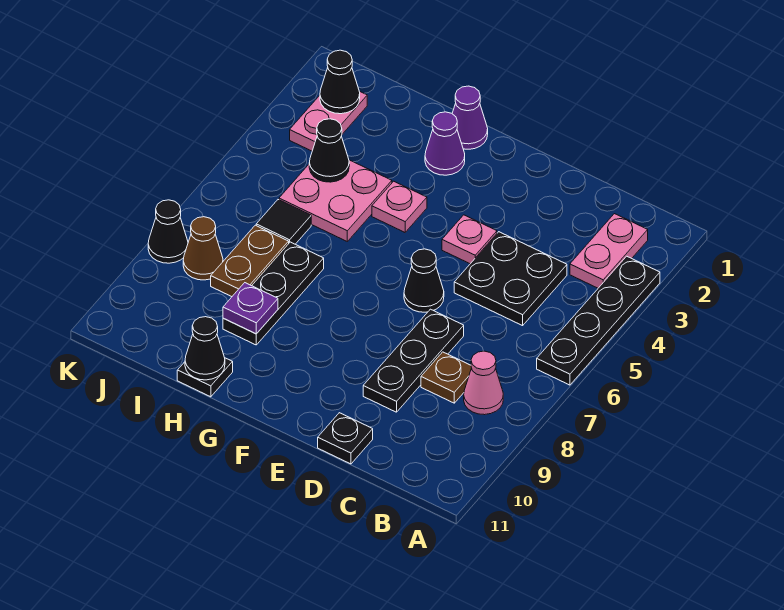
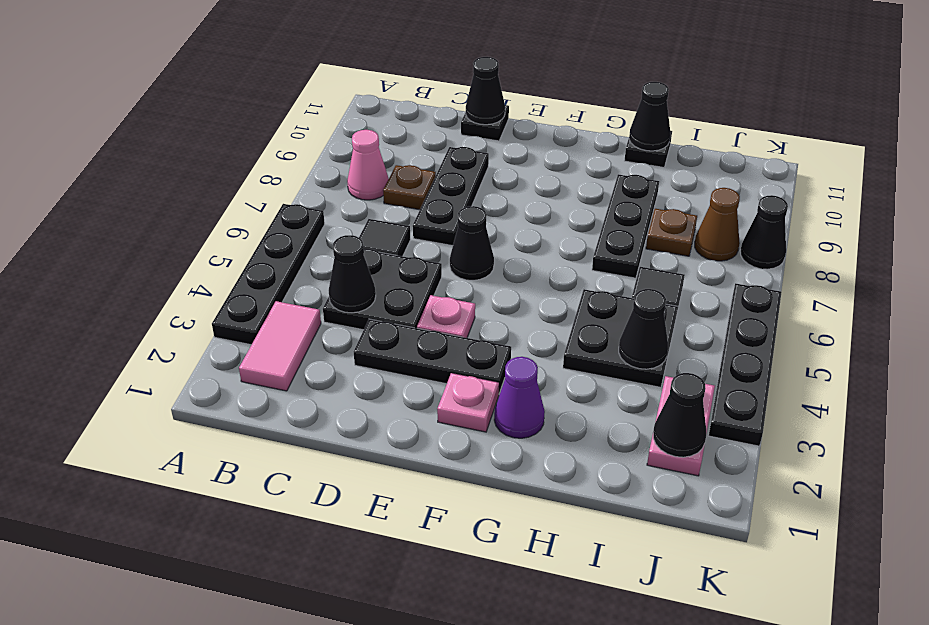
pink 1x2 plate [570,214,648,288] -> pink 1x2 tile [239,301,321,391]
none -> black 1x1 cone [329,235,376,313]
none -> black 1x1 tile [359,219,411,256]
none -> black 1x3 plate [354,319,511,393]
none -> black 1x1 cone [466,57,505,125]
purple 1x1 cone [452,86,488,149] -> none
pink 1x1 plate [372,181,427,232] -> pink 1x1 plate moved to [437,373,499,432]
pink 2x2 plate [279,160,392,241] -> black 2x2 plate [563,289,678,387]
purple 1x1 plate [223,283,278,334] -> none
brown 1x2 plate [211,225,289,297] -> brown 1x1 plate [646,209,697,256]
none -> black 1x4 plate [708,283,782,446]

